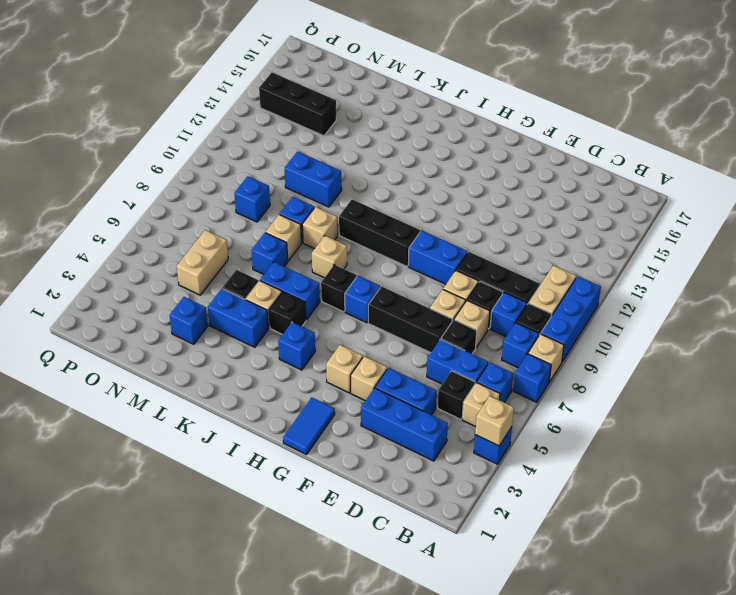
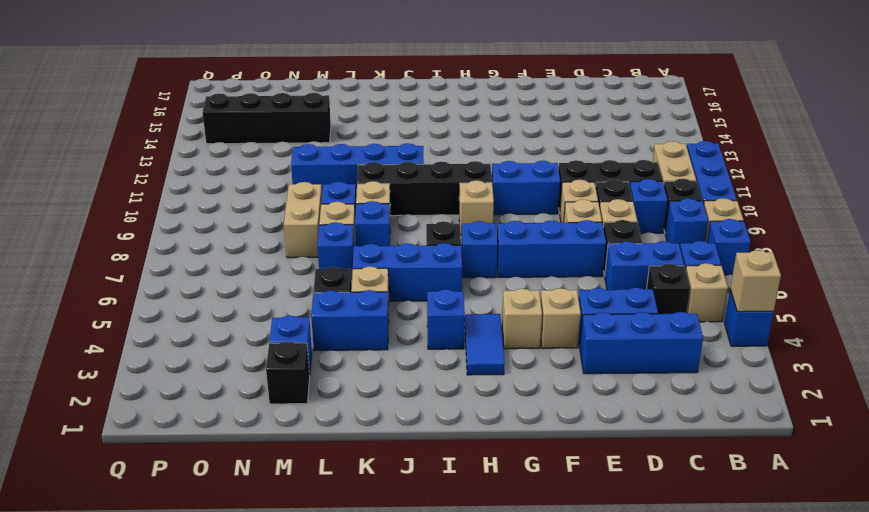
black 1x3 brick [368,286,452,353] -> blue 1x3 brick [497,220,606,277]
blue 1x2 tile [283,398,335,455] -> blue 1x2 tile moved to [465,314,505,375]
black 1x3 brick [339,199,420,266] -> black 1x4 brick [357,161,492,216]
black 1x1 brick [269,292,306,335] -> black 1x1 brick moved to [266,342,310,404]
blue 1x2 brick [260,262,320,320] -> blue 1x3 brick [353,243,462,301]
tan 1x1 brick [312,236,347,278] -> tan 1x1 brick moved to [459,180,494,235]
blue 1x2 brick [285,151,342,207] -> blue 1x4 brick [291,143,424,195]
tan 1x2 brick [177,230,228,295] -> tan 1x2 brick moved to [284,182,322,258]
blue 1x1 brick [234,176,270,222] -> blue 1x1 brick moved to [355,201,390,246]
black 1x3 brick [259,72,336,136] -> black 1x4 brick [202,93,331,144]

